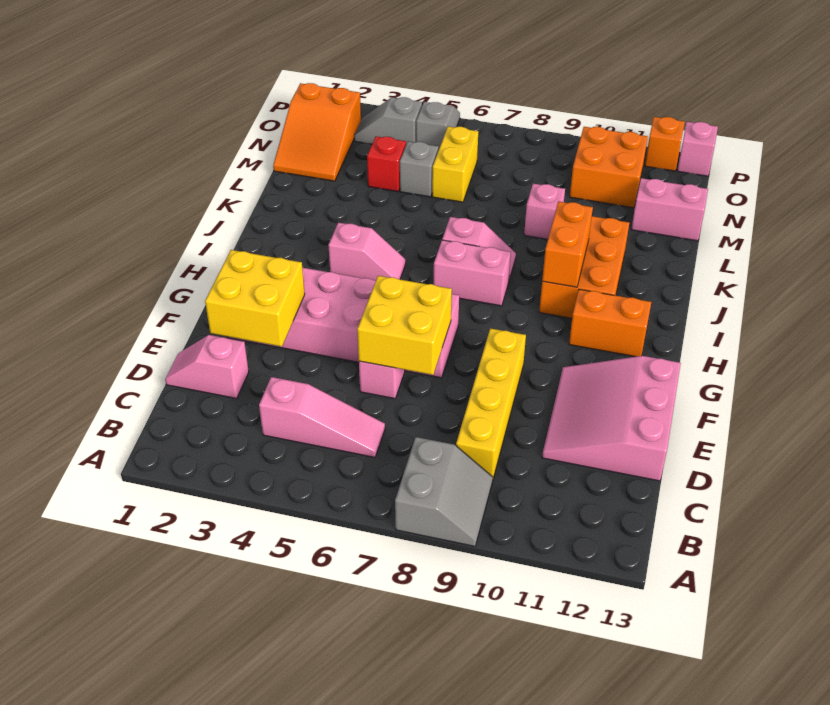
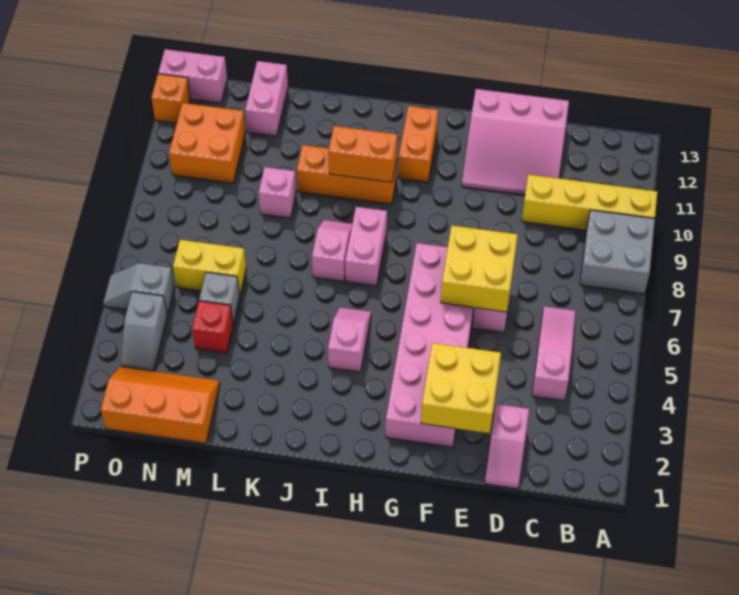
grey 2x2 slope [395,437,493,546] -> grey 2x2 brick [580,210,655,294]
yellow 1x4 brick [456,328,526,478] -> yellow 1x4 brick moved to [522,175,657,230]
orange 2x3 brick [539,216,629,318] -> orange 1x3 brick [297,145,397,204]
orange 2x3 slope [273,83,361,181] -> orange 2x3 slope turned to [101,367,220,443]
pink 1x1 brick [677,122,718,176] -> pink 1x2 brick [158,49,227,103]

